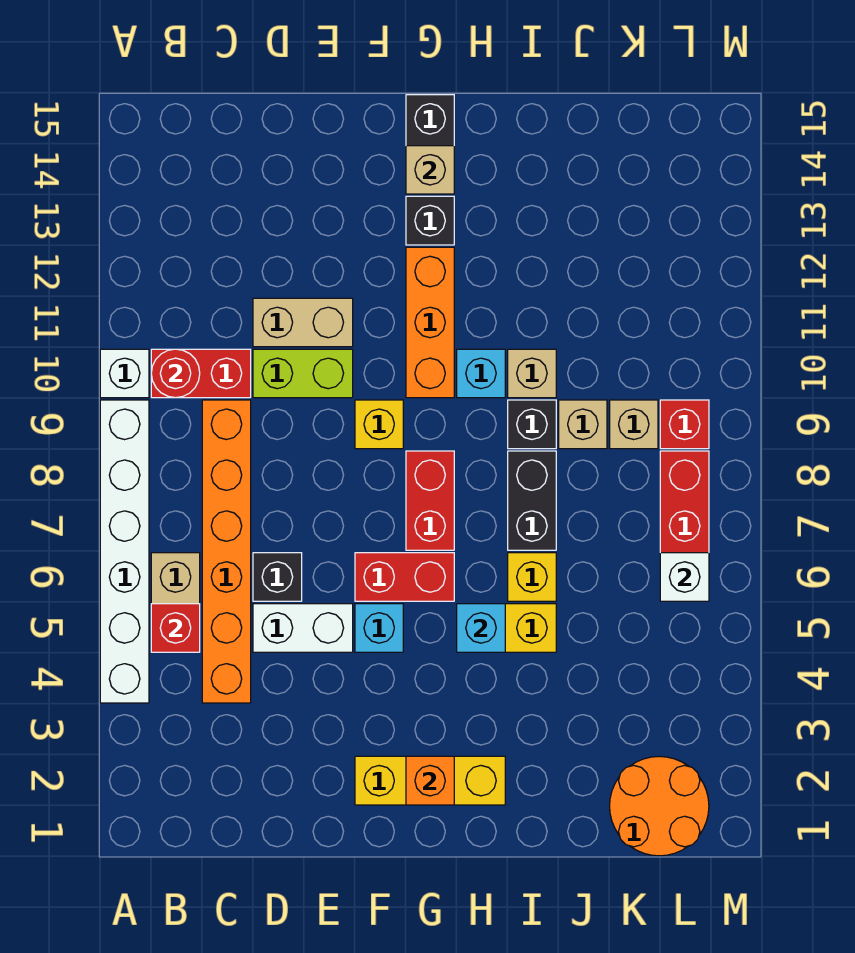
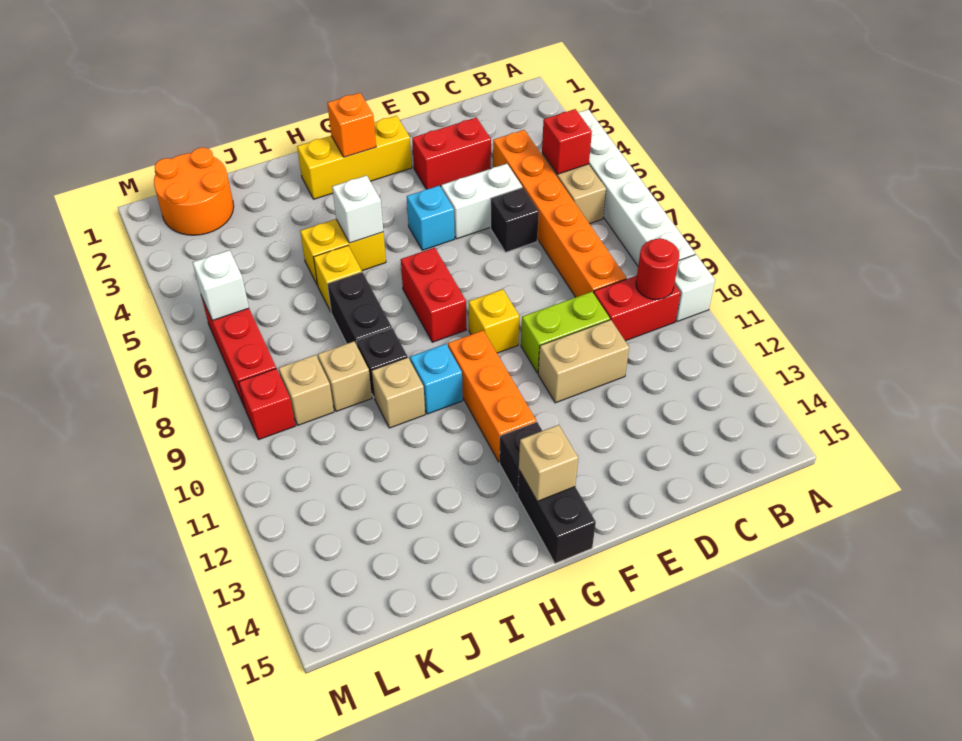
red 1x2 brick [355,553,454,601] -> red 1x2 brick moved to [412,118,491,189]
cyan 1x1 brick [457,604,505,652] -> white 1x1 brick [332,175,383,243]

